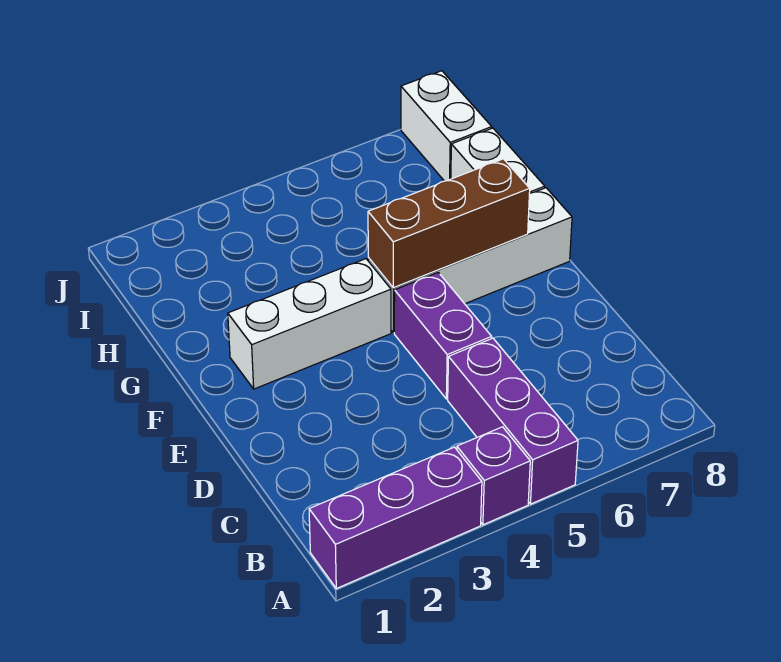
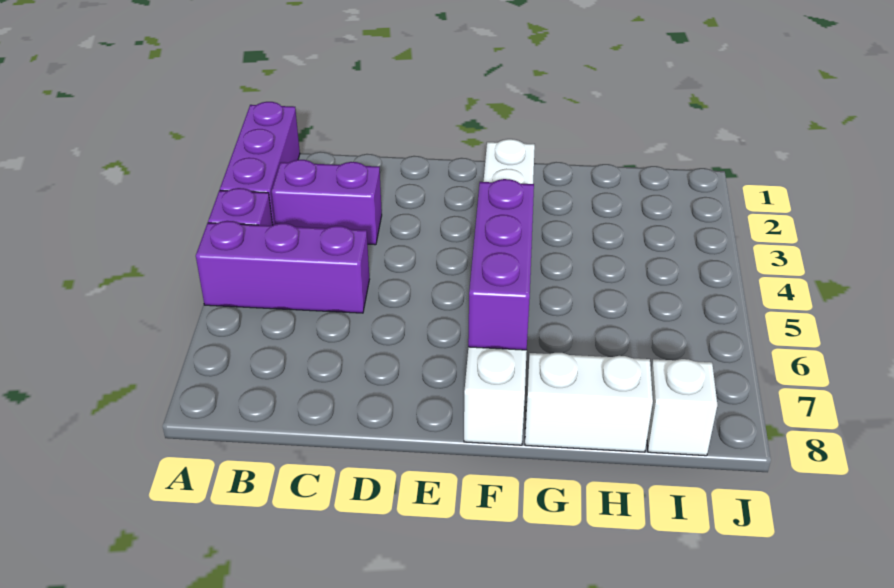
purple 1x2 brick [394,272,492,399] -> purple 1x2 brick moved to [272,160,382,245]
brown 1x3 brick [368,159,530,288] -> purple 1x3 brick [468,179,534,350]
white 1x2 brick [401,71,492,181] -> white 1x1 brick [647,359,717,456]

